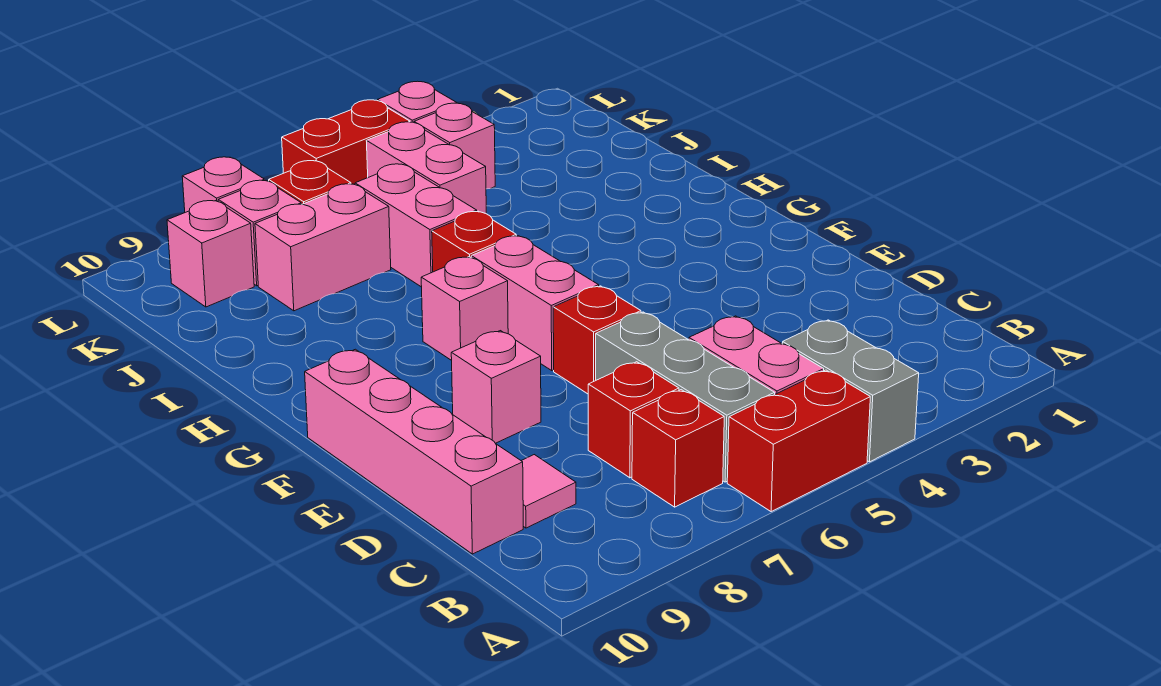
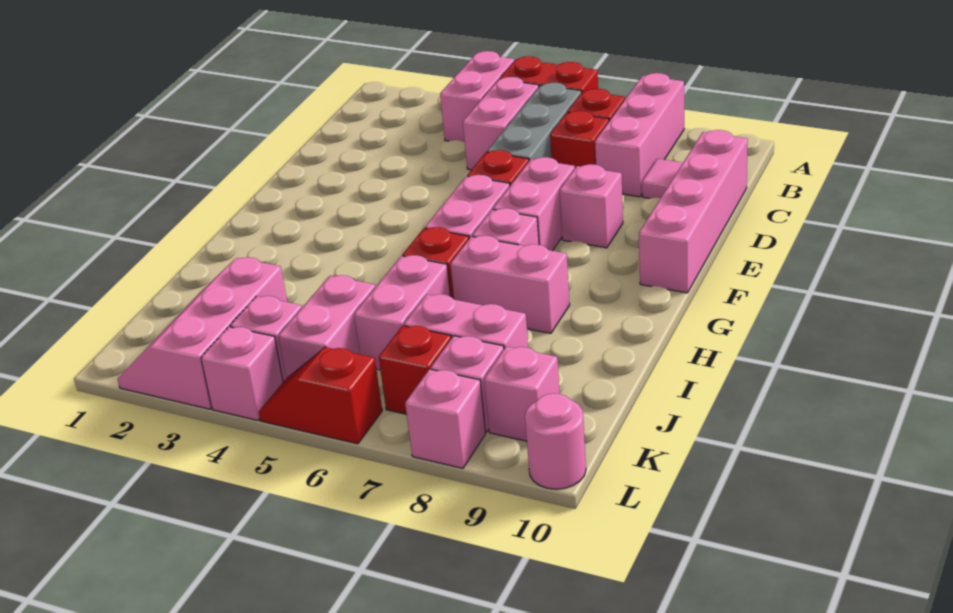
grey 1x2 brick [782,320,919,462] -> pink 1x2 brick [440,51,514,142]
none -> pink 1x3 brick [595,73,684,197]
none -> pink 1x2 brick [493,157,575,251]
none -> pink 1x2 brick [450,236,570,333]
none -> pink 2x3 slope [118,257,287,409]
red 1x2 brick [282,100,410,185] -> red 1x2 slope [259,347,382,444]
none -> pink 1x1 round brick [525,393,586,489]

